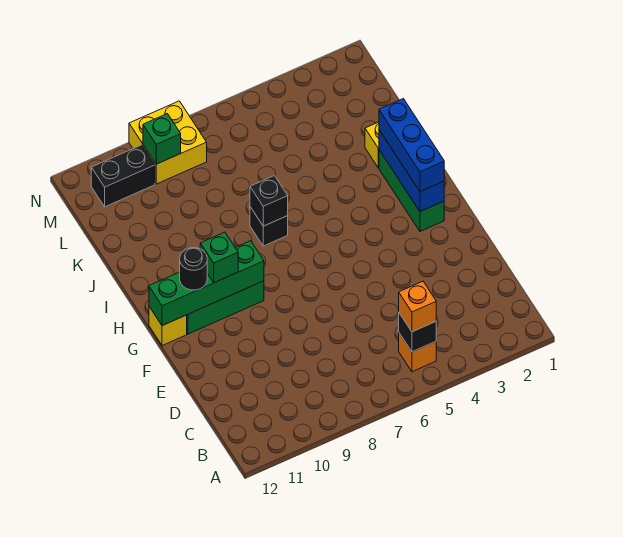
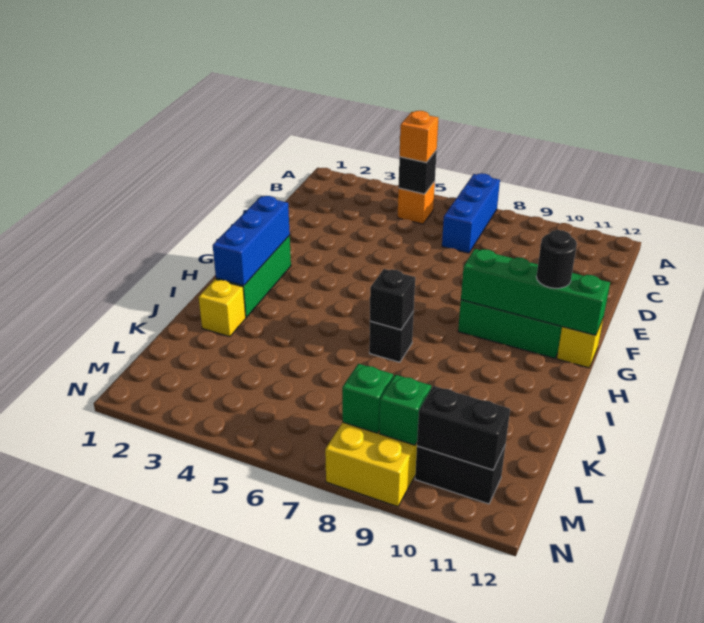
blue 1x3 brick [379,99,444,191] -> blue 1x3 brick moved to [442,173,500,253]
green 1x1 brick [200,232,238,283] -> green 1x1 brick moved to [342,364,393,433]
none -> black 1x2 brick [417,386,510,470]

